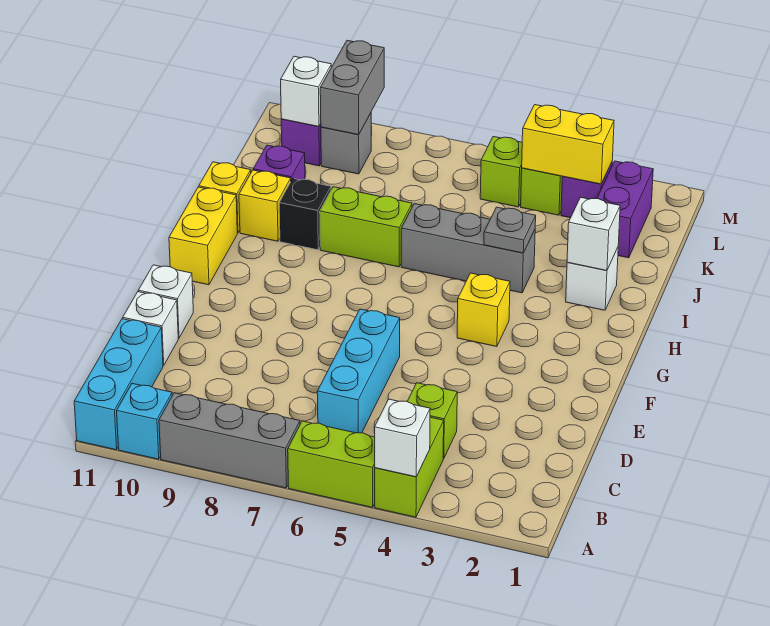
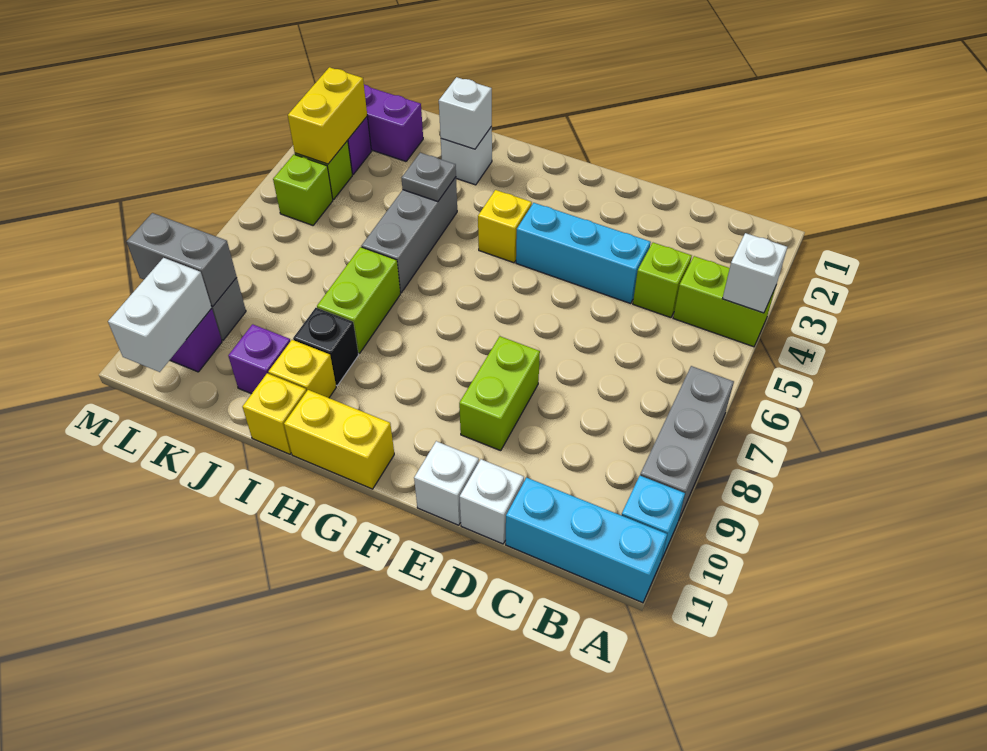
lime 1x2 brick [288,421,375,507] -> lime 1x2 brick moved to [459,336,540,451]
cyan 1x3 brick [317,309,400,433] -> cyan 1x3 brick moved to [516,203,651,304]
white 1x1 brick [281,56,331,127] -> white 1x2 brick [108,258,212,372]

